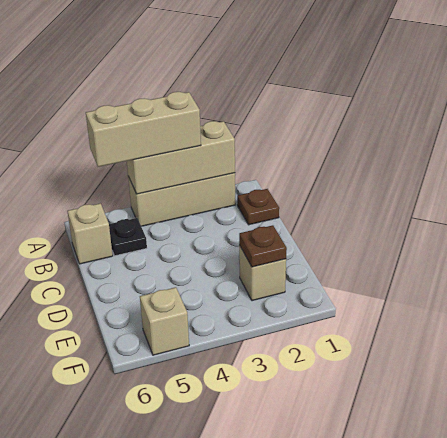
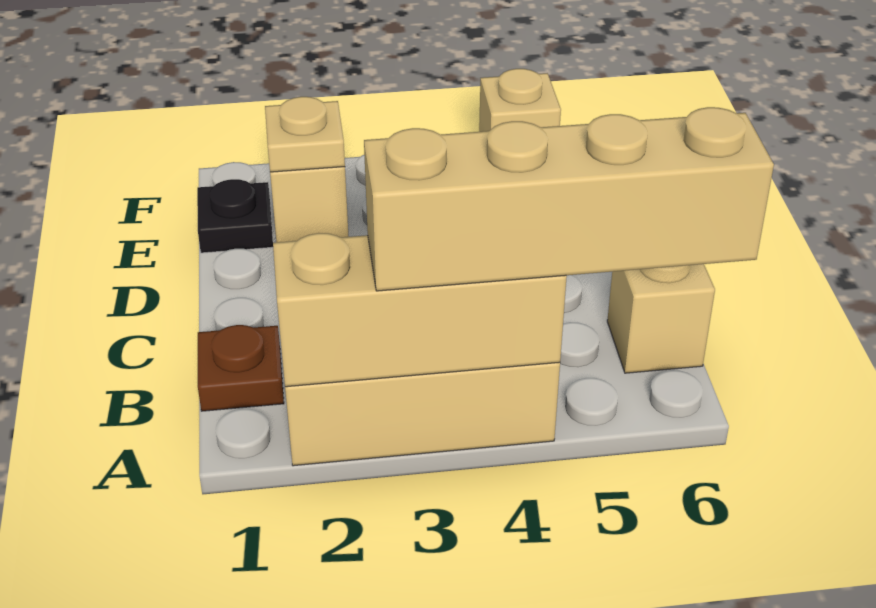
tan 1x3 brick [86,92,201,167] -> tan 1x4 brick [364,107,774,291]
black 1x1 plate [109,218,147,256] -> black 1x1 plate moved to [197,179,273,253]
brown 1x1 plate [239,225,287,267] -> tan 1x1 plate [265,97,345,172]

